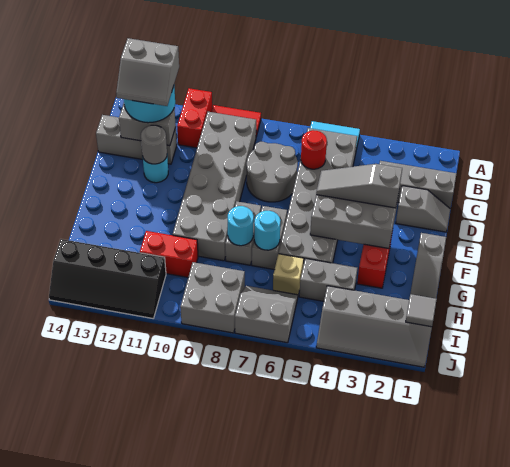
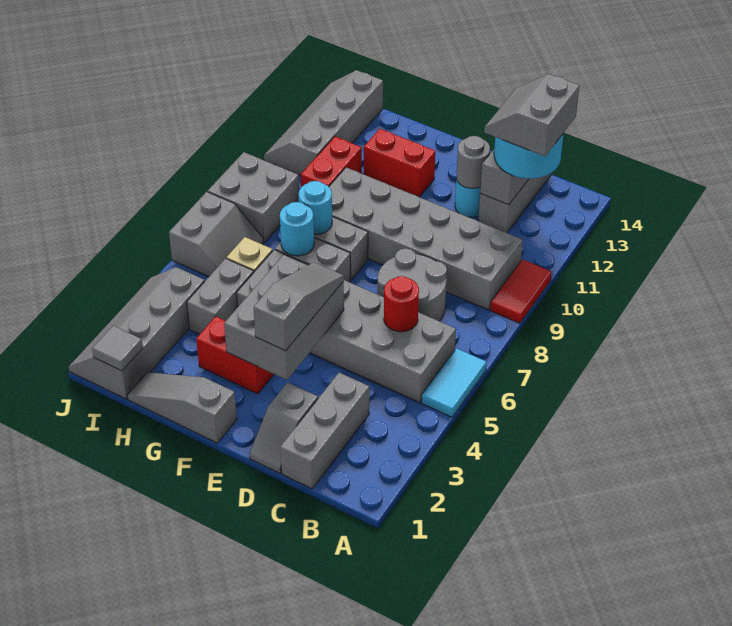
red 1x2 brick [177,88,212,148] -> red 1x2 brick moved to [364,129,435,197]
black 2x4 slope [49,239,166,318] -> grey 2x4 slope [264,70,383,175]

